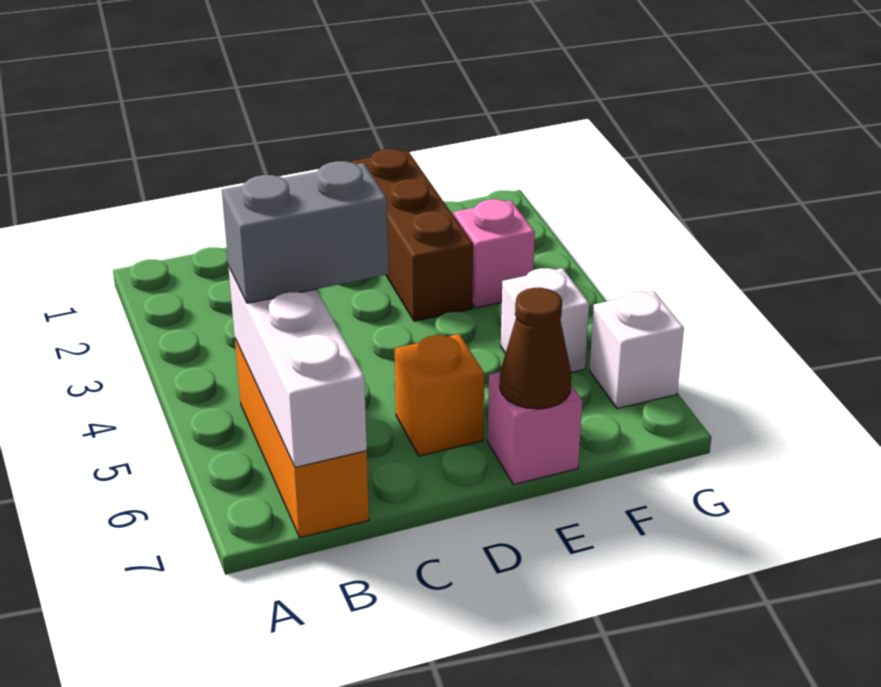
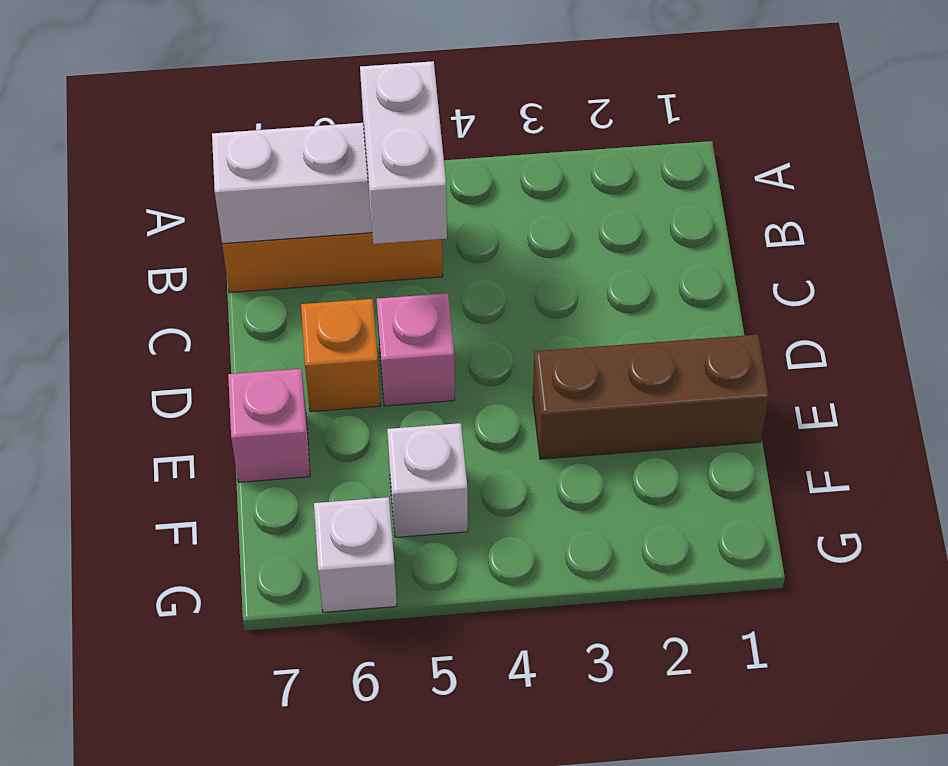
grey 1x2 brick [222,161,389,303] -> white 1x2 brick [360,61,447,244]
brown 1x1 cone [500,288,571,409] -> none
pink 1x1 brick [454,199,535,308] -> pink 1x1 brick moved to [377,293,455,406]

